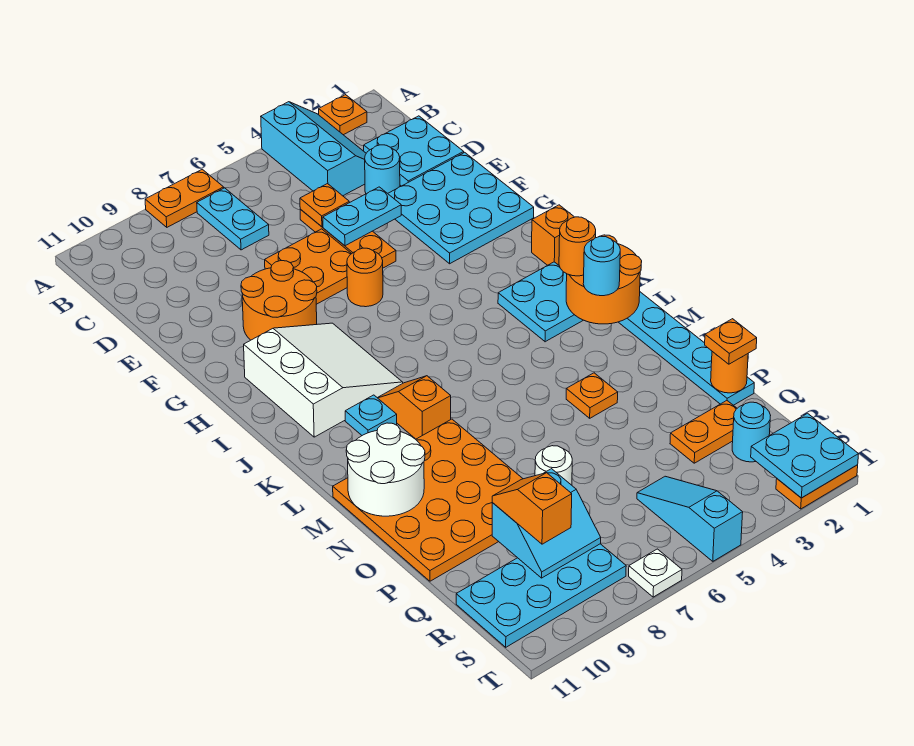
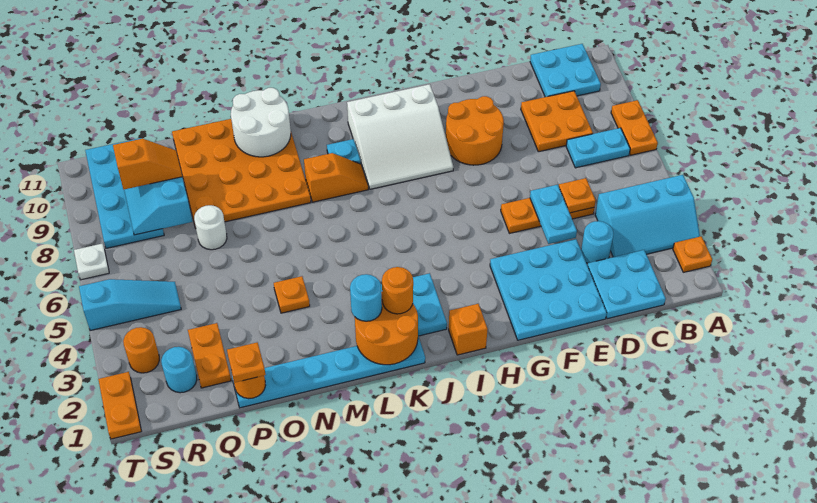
orange 2x2 plate [265,229,351,304] -> orange 2x2 plate moved to [521,91,593,152]
orange 1x1 round brick [347,248,383,307] -> orange 1x1 round brick moved to [123,327,159,373]
cyan 2x2 plate [751,413,858,498] -> cyan 2x2 plate moved to [530,44,601,97]

